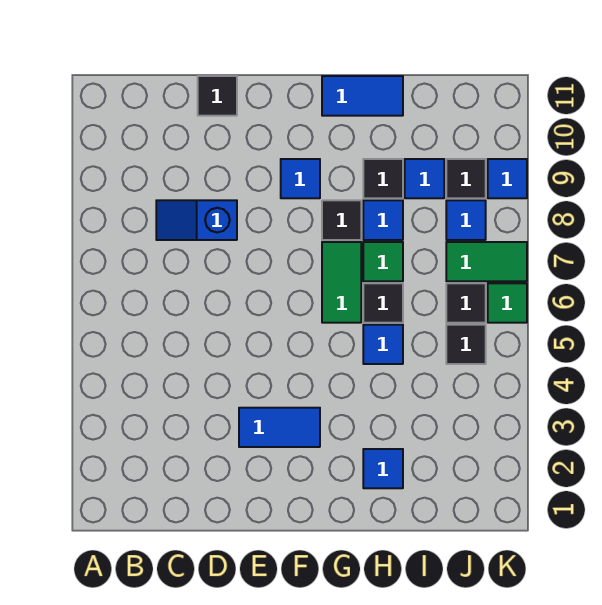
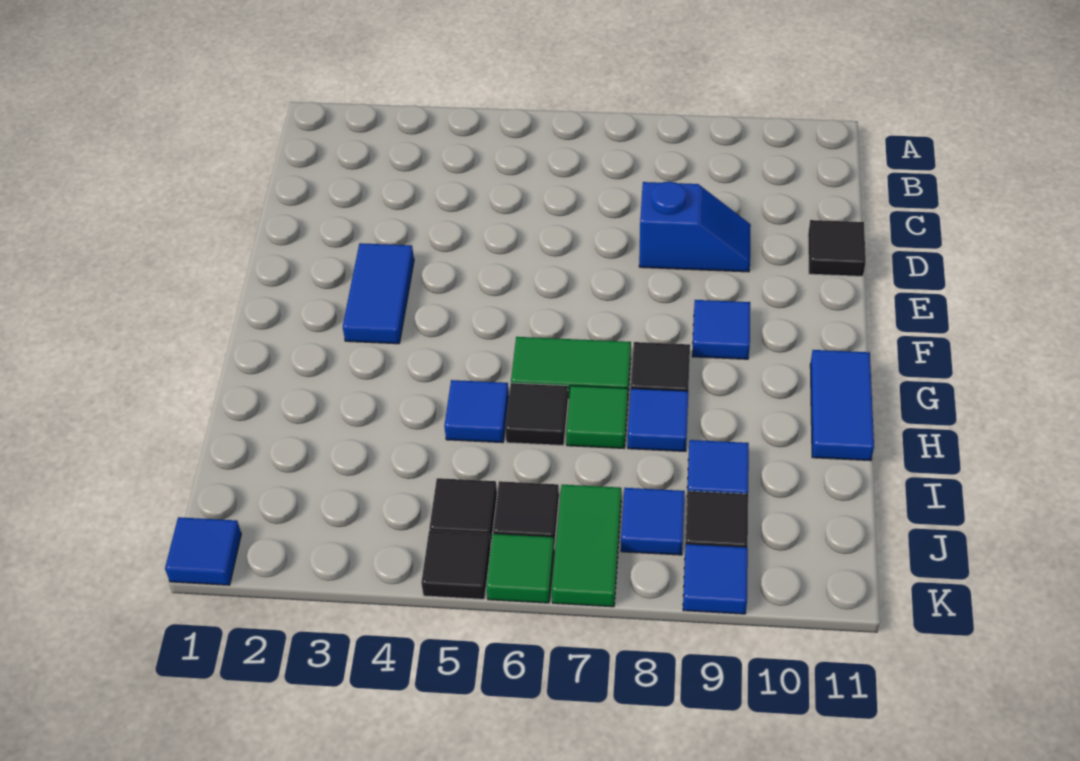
blue 1x2 slope [156,200,237,240] -> blue 1x2 slope turned to [639,182,751,272]
blue 1x1 tile [363,449,403,488] -> blue 1x1 tile moved to [165,517,241,585]
black 1x1 tile [363,159,403,198] -> black 1x1 tile moved to [421,531,491,599]

